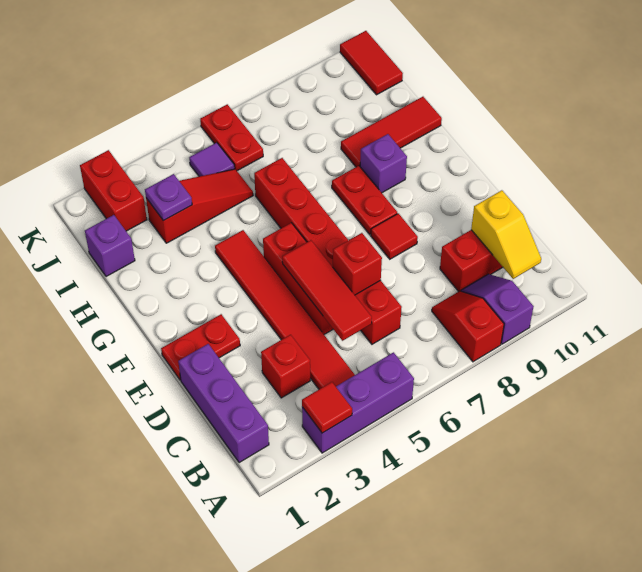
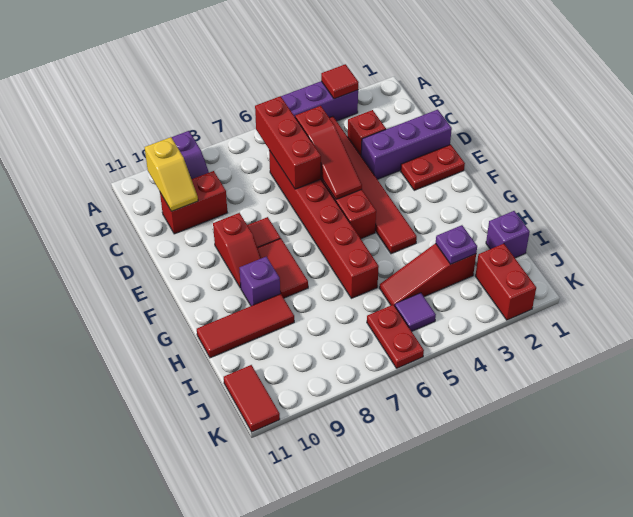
red 1x2 slope [432,291,504,362] -> red 1x2 slope moved to [213,213,261,288]
purple 1x3 brick [178,344,269,463] -> purple 1x3 brick turned to [361,110,452,179]
yellow 1x2 slope [471,190,541,279] -> yellow 1x2 slope turned to [145,137,198,211]
red 1x3 tile [282,240,372,341] -> red 1x3 slope [295,106,362,199]
red 1x1 brick [333,233,382,295] -> red 1x3 brick [255,96,321,189]
red 1x2 plate [332,166,397,235] -> red 1x2 tile [258,239,308,298]

